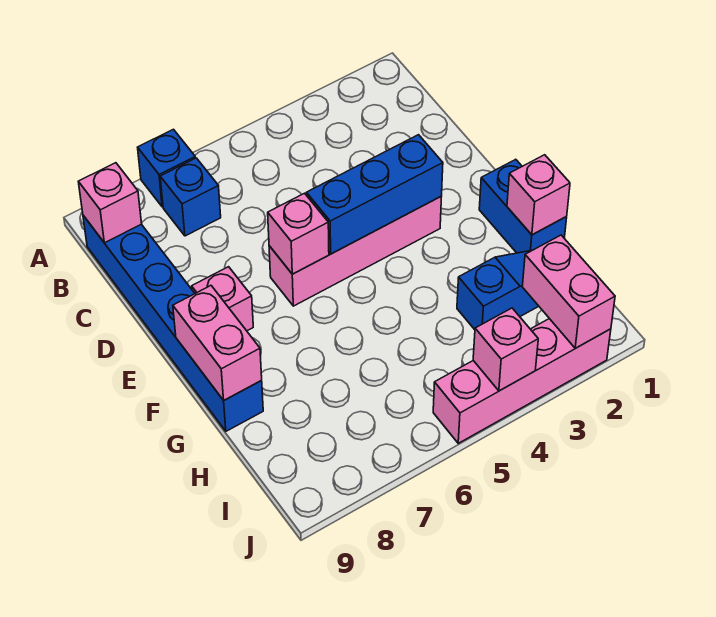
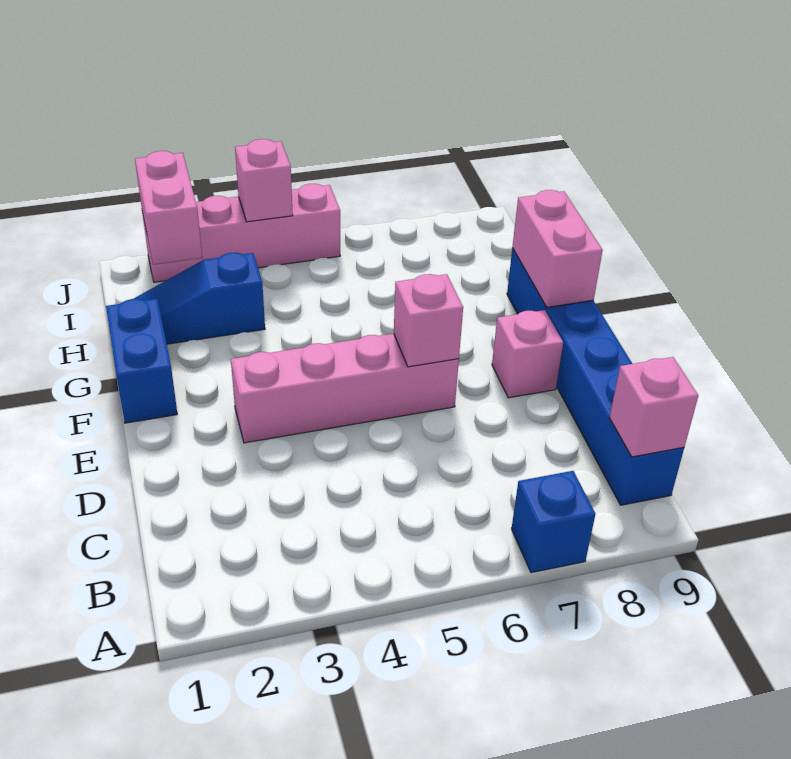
blue 1x1 brick [160,158,221,236] -> none
blue 1x3 brick [306,135,443,254] -> none
pink 1x1 brick [507,155,570,235] -> none

